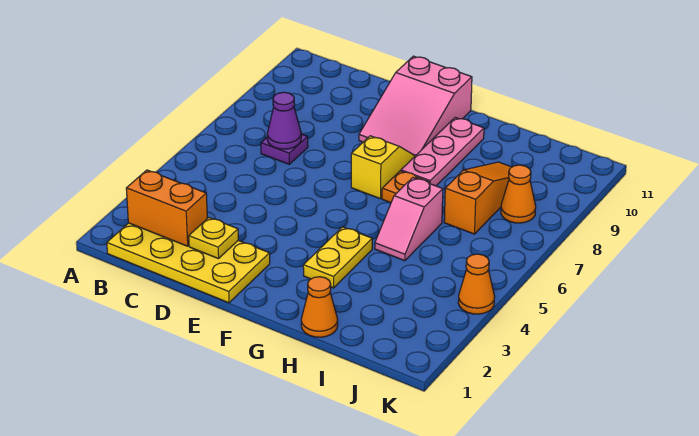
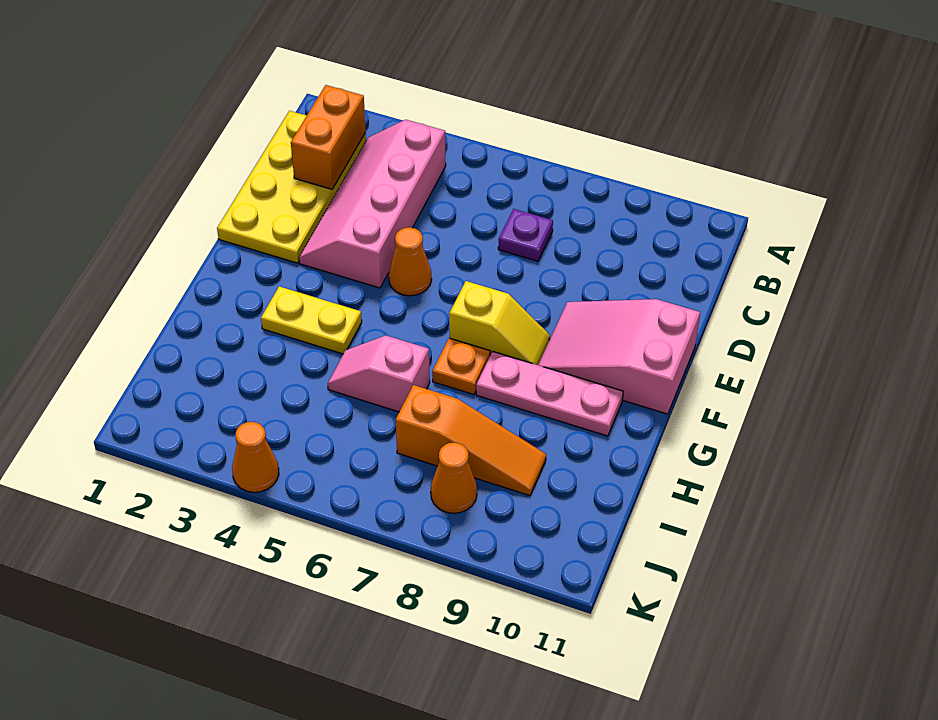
none -> pink 2x4 slope [299,120,446,288]
purple 1x1 cone [267,92,301,149] -> none
yellow 1x1 plate [189,218,238,259] -> none
orange 1x1 cone [301,277,338,337] -> orange 1x1 cone moved to [389,227,432,296]

